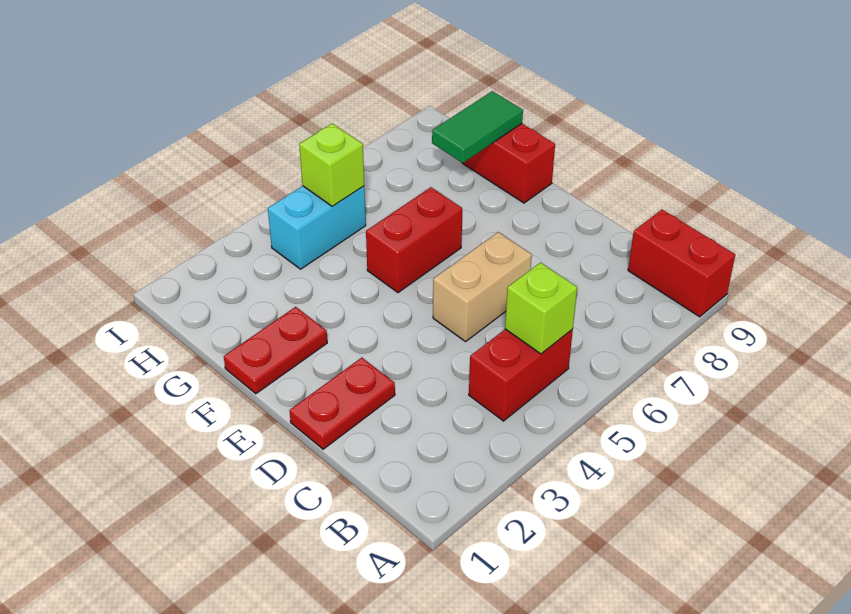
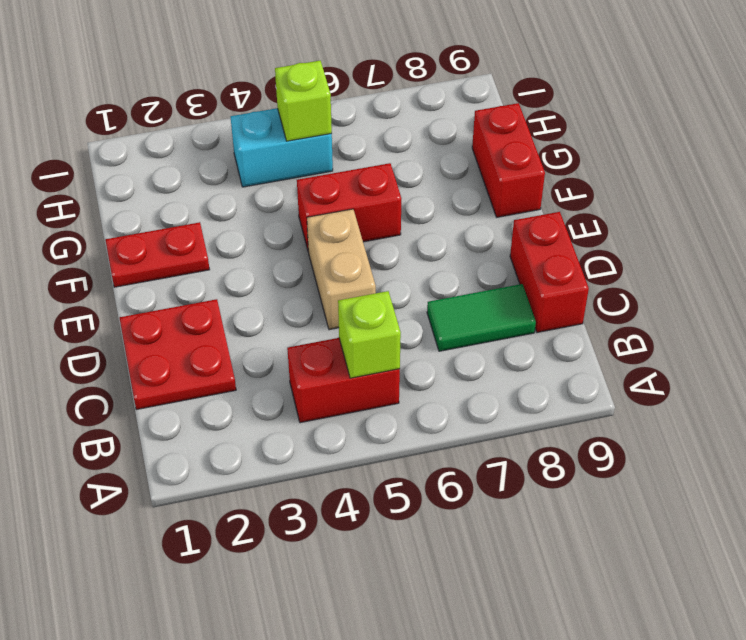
red 1x2 brick [628,210,735,317] -> red 1x2 brick moved to [510,212,589,333]
red 1x2 plate [289,358,395,449] -> red 2x2 plate [120,299,236,410]
tan 1x2 brick [433,232,532,342] -> tan 1x2 brick turned to [307,209,376,330]
green 1x2 tile [432,91,523,163] -> green 1x2 tile moved to [427,284,536,351]

